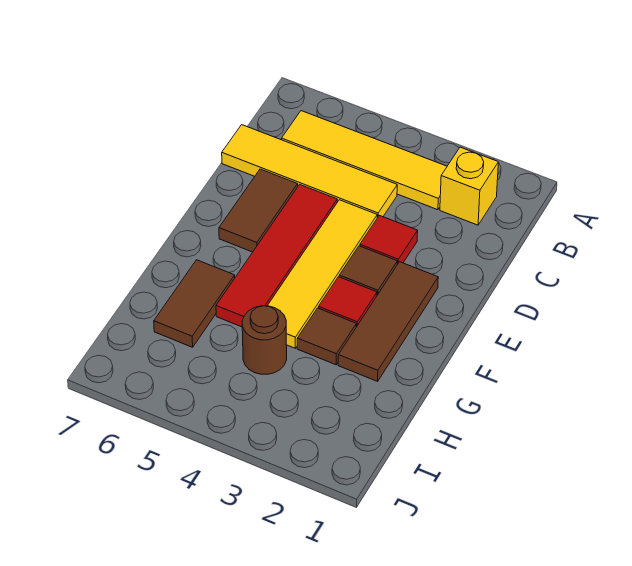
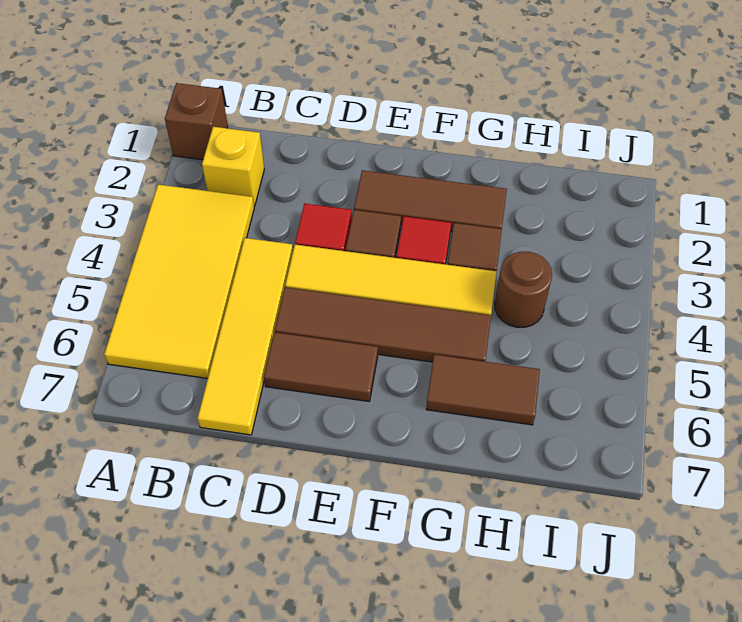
none -> brown 1x1 brick [165,83,228,160]
yellow 1x4 tile [282,111,447,210] -> yellow 2x4 tile [104,185,254,378]
red 1x4 tile [216,184,337,327] -> brown 1x4 tile [275,287,491,362]

